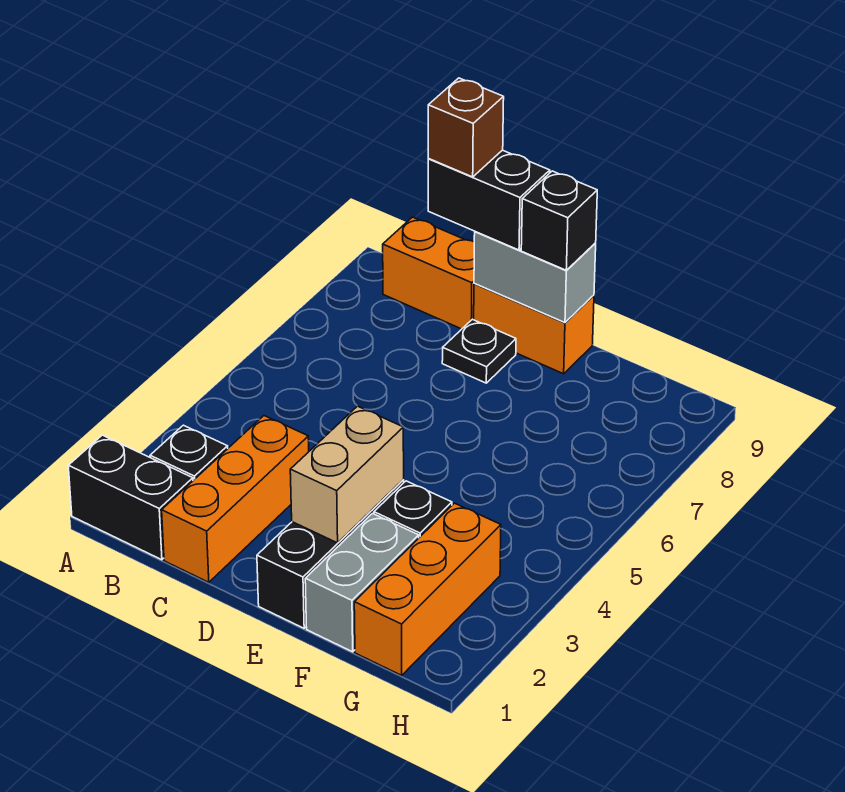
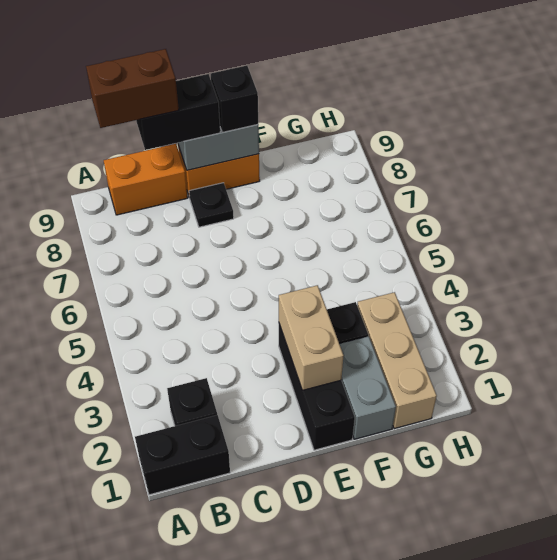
orange 1x3 brick [162,416,309,582] -> none
brown 1x1 brick [428,78,504,177] -> brown 1x2 brick [86,49,179,128]
orange 1x3 brick [354,503,501,675] -> tan 1x3 brick [357,292,437,429]

